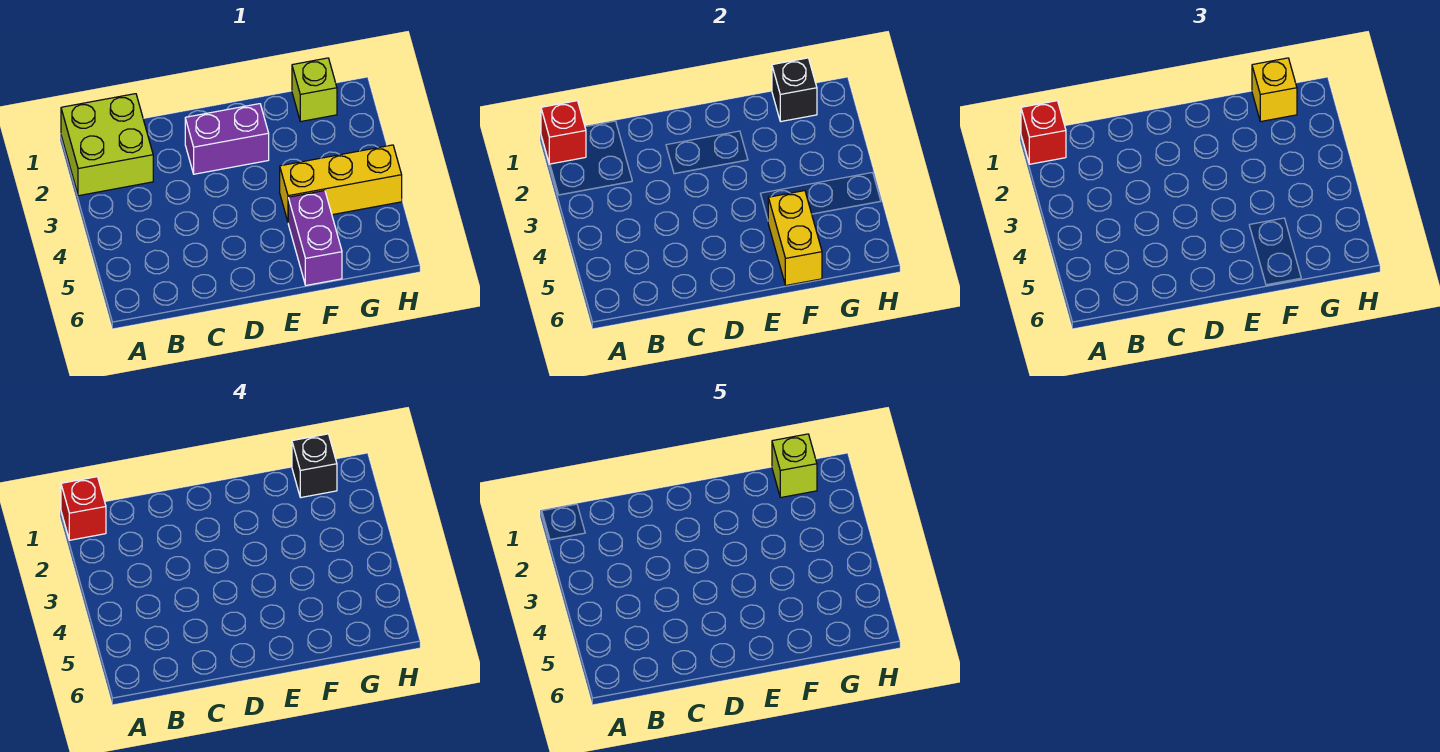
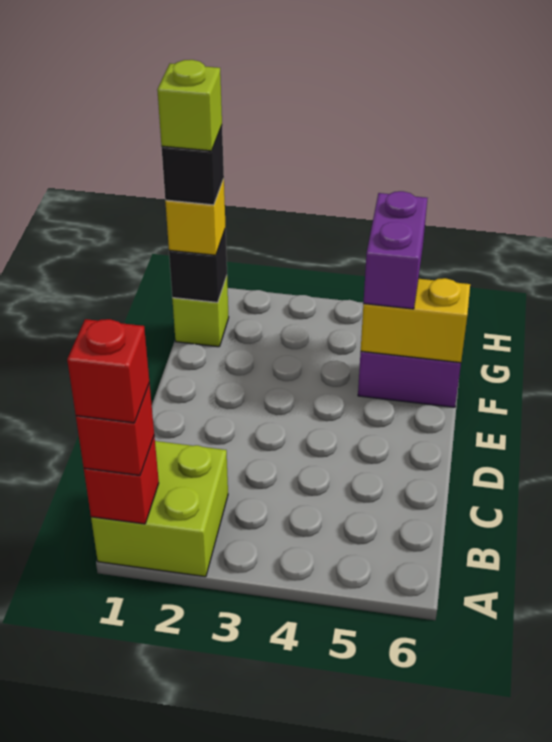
purple 1x2 brick [185,104,269,174] -> purple 1x2 brick moved to [363,191,427,309]
yellow 1x3 brick [280,145,402,221] -> none

